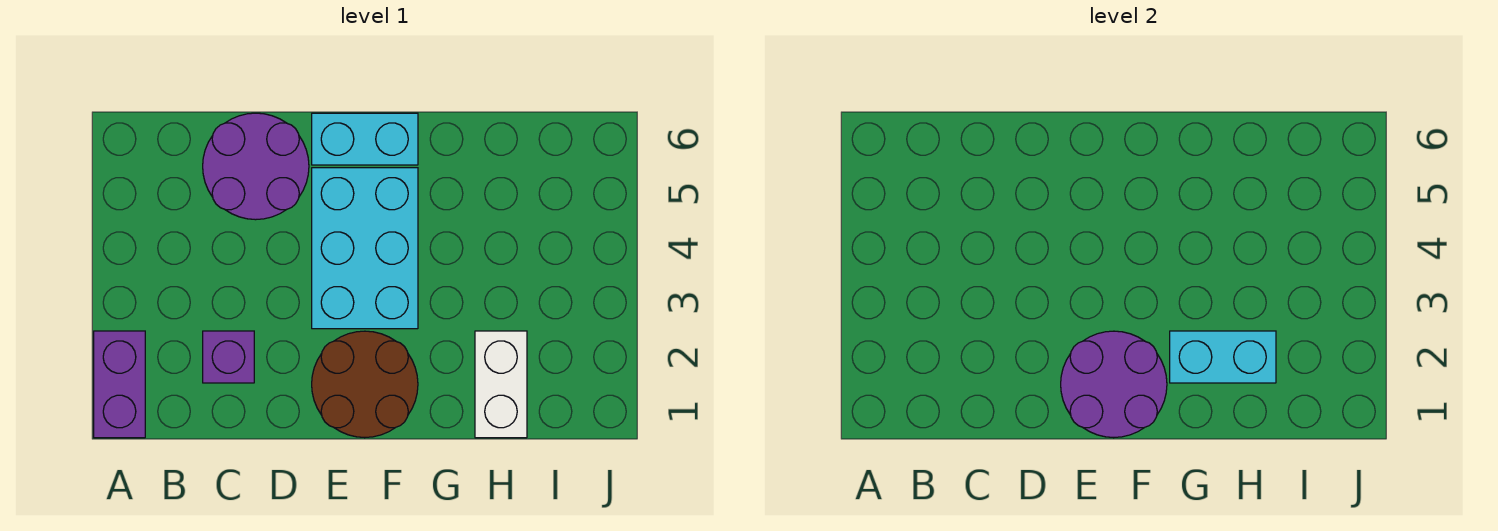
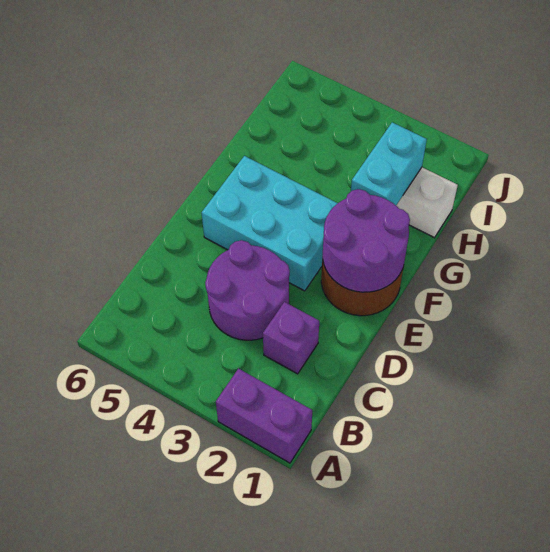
purple 2x2 round brick [203,113,309,220] -> purple 2x2 round brick moved to [205,240,290,340]
cyan 1x2 brick [312,113,418,165] -> none

